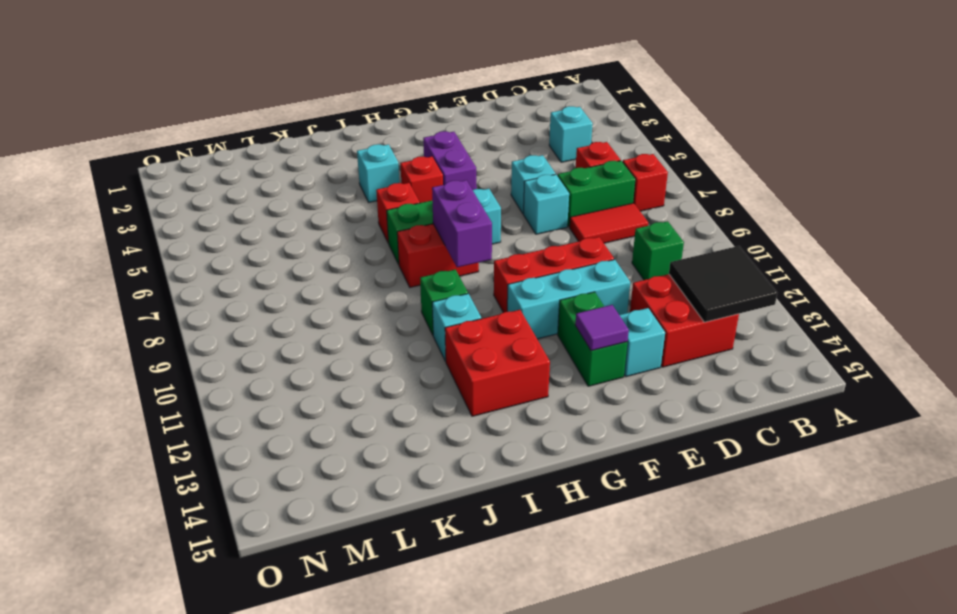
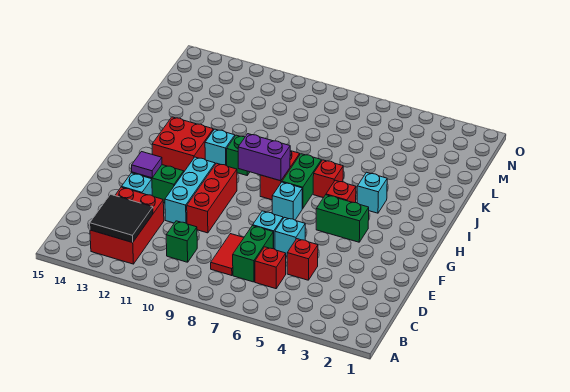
red 1x1 brick [623,154,668,211] -> red 1x1 brick moved to [287,239,318,280]
cyan 1x1 brick [549,106,593,162] -> none
red 2x2 brick [630,274,739,367] -> red 2x3 brick [90,187,164,264]
purple 1x2 brick [423,131,477,190] -> green 1x2 brick [316,195,369,242]

